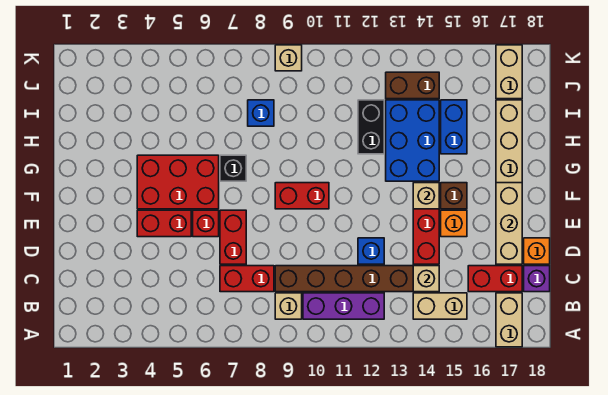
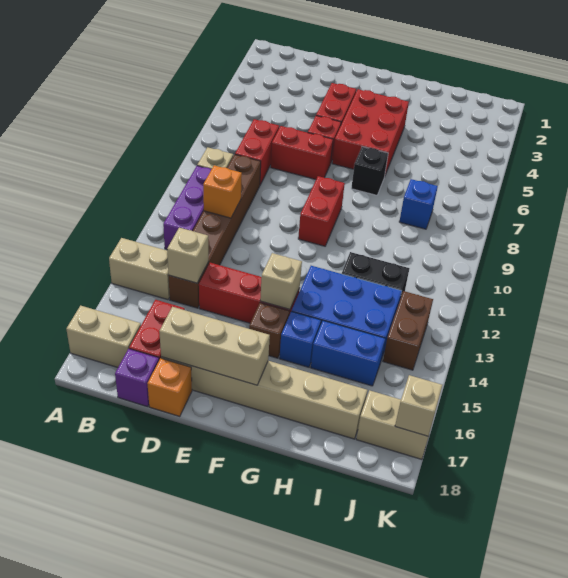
tan 1x2 brick [413,293,467,319] -> tan 1x2 brick turned to [109,238,170,300]
blue 1x1 brick [358,238,384,264] -> blue 1x1 brick moved to [279,311,321,367]
orange 1x1 brick [441,210,467,237] -> orange 1x1 brick moved to [203,165,242,218]
tan 1x1 brick [275,45,302,71] -> tan 1x1 brick moved to [395,375,442,436]

